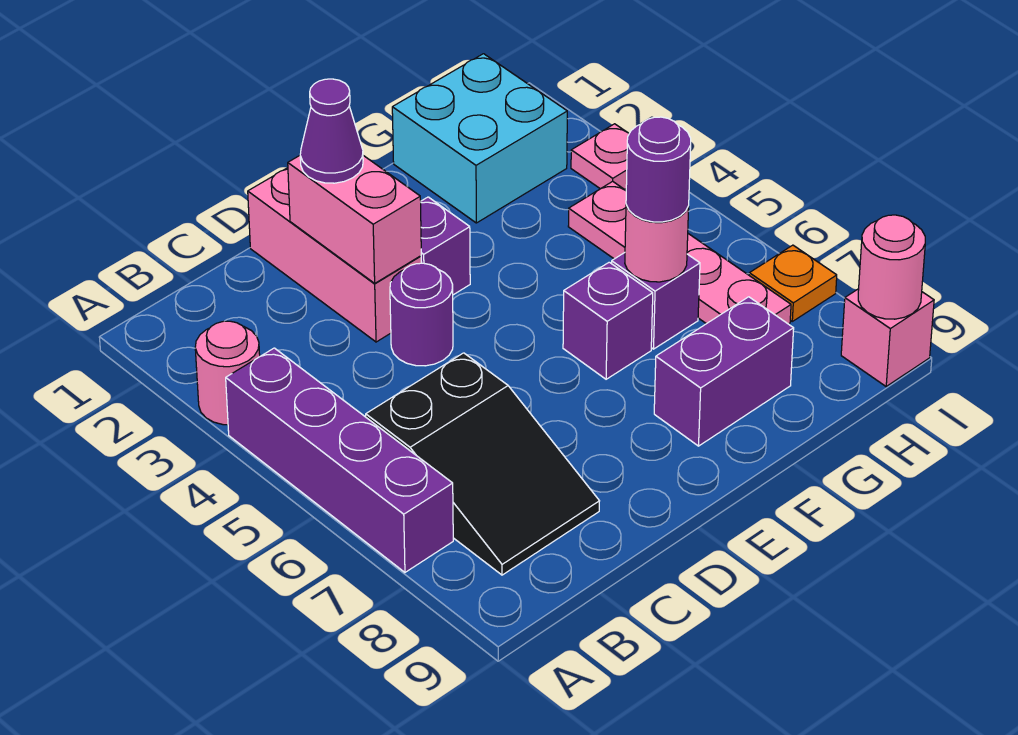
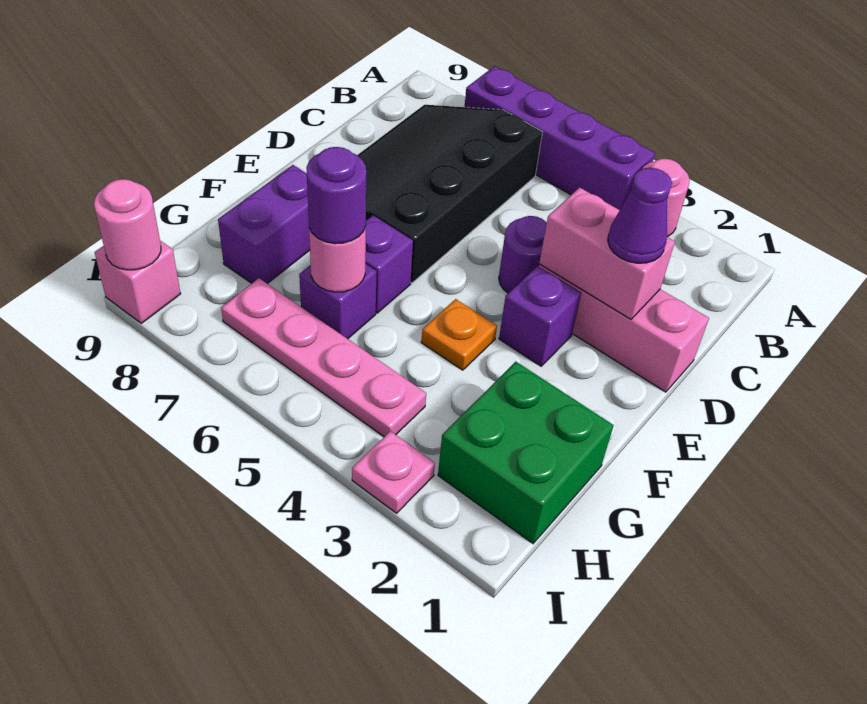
black 2x3 slope [366,353,599,575] -> black 3x4 slope [357,105,542,283]
cyan 2x2 brick [392,54,567,223] -> green 2x2 brick [438,362,614,543]
orange 1x1 plate [749,245,837,321] -> orange 1x1 plate moved to [421,299,497,370]

